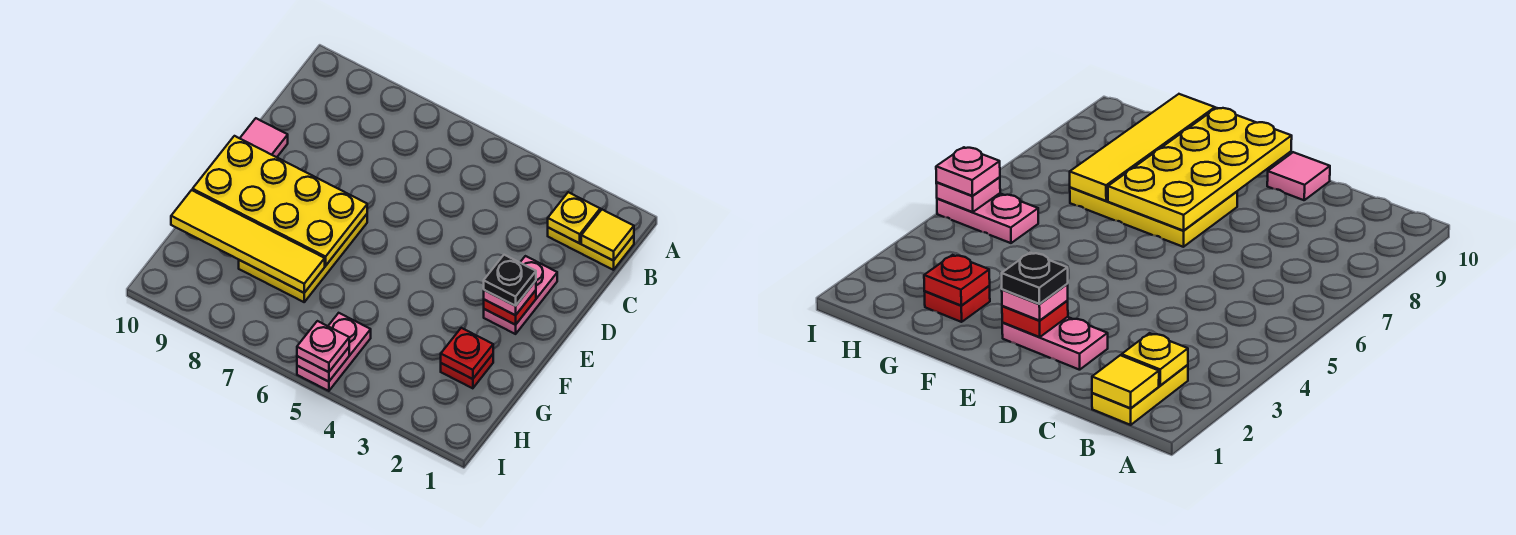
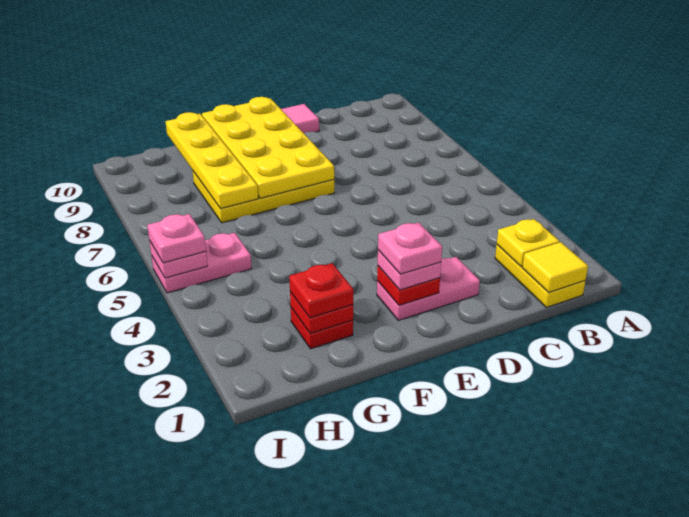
black 1x1 plate [484,255,536,306] -> pink 1x1 plate [378,223,442,274]
none -> red 1x1 plate [289,263,353,318]
yellow 1x4 tile [171,190,325,293] -> yellow 1x4 plate [165,112,258,209]

